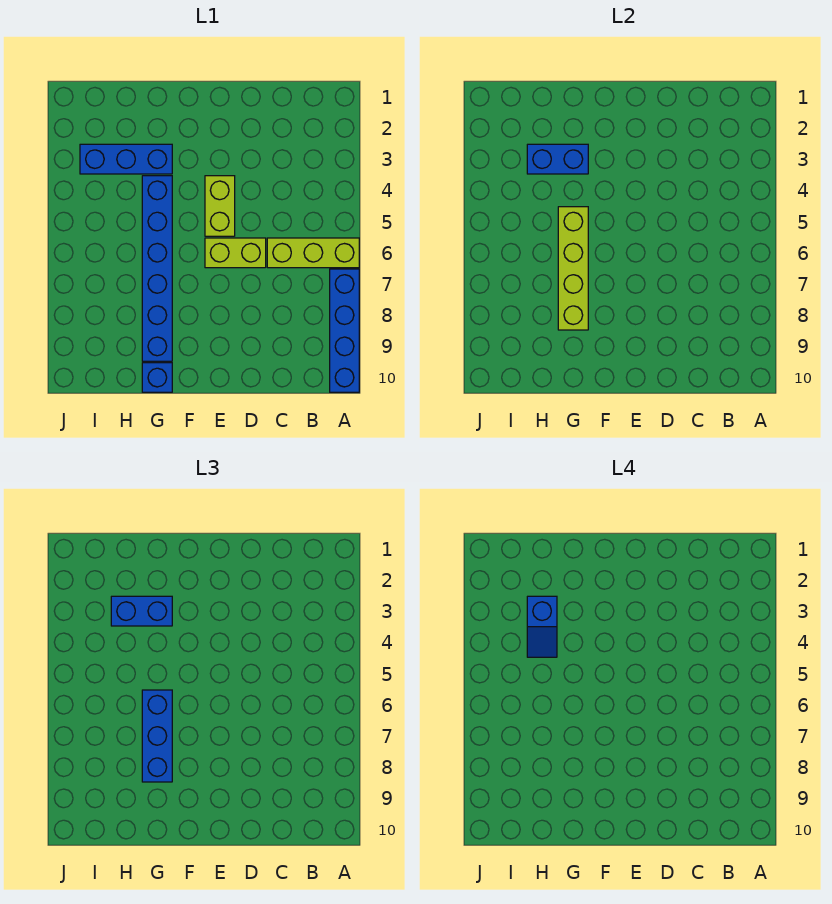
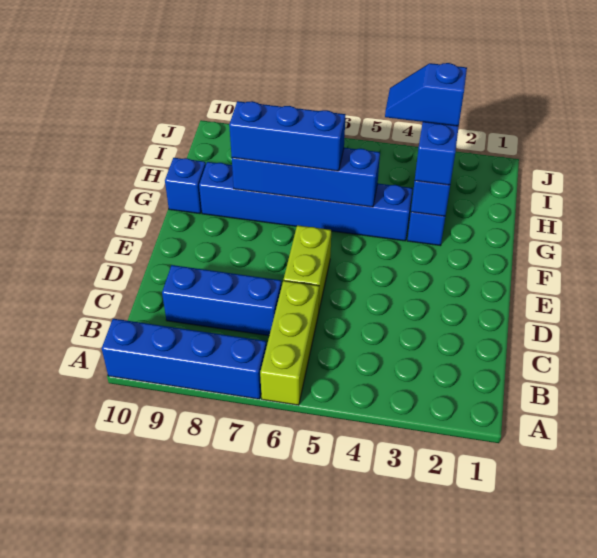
none -> blue 1x3 brick [162,265,282,336]
lime 1x2 brick [205,176,235,236] -> none
lime 1x4 brick [558,207,588,330] -> blue 1x4 brick [232,148,380,207]

